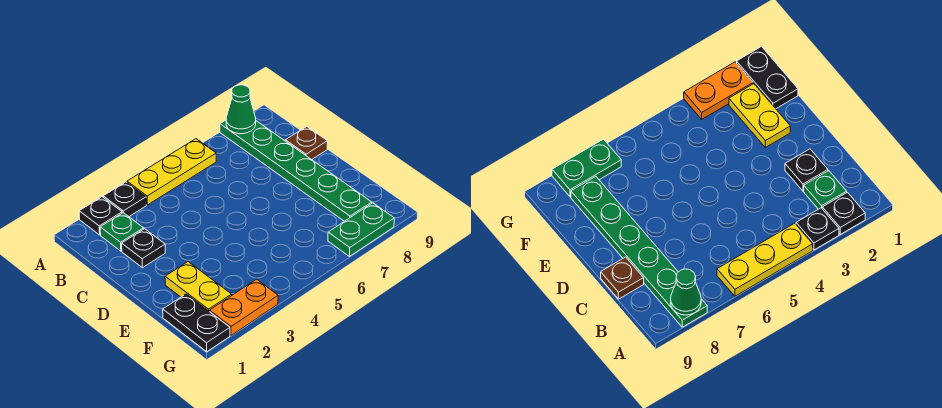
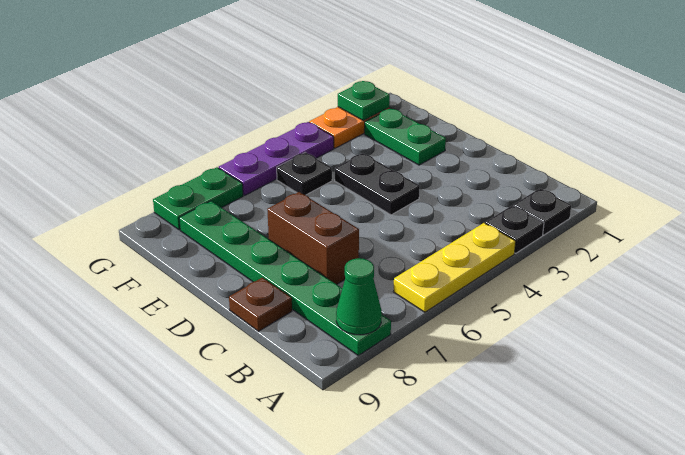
green 1x1 plate [100,213,144,251] -> green 1x1 plate moved to [338,81,390,121]
black 1x1 plate [122,229,165,268] -> black 1x1 plate moved to [277,152,332,195]
none -> brown 1x2 brick [267,192,359,285]
yellow 1x2 plate [165,262,232,312] -> green 1x2 plate [364,108,446,165]
black 1x2 plate [163,294,230,352] -> black 1x2 plate moved to [335,153,420,215]
none -> purple 1x3 plate [219,122,334,195]

